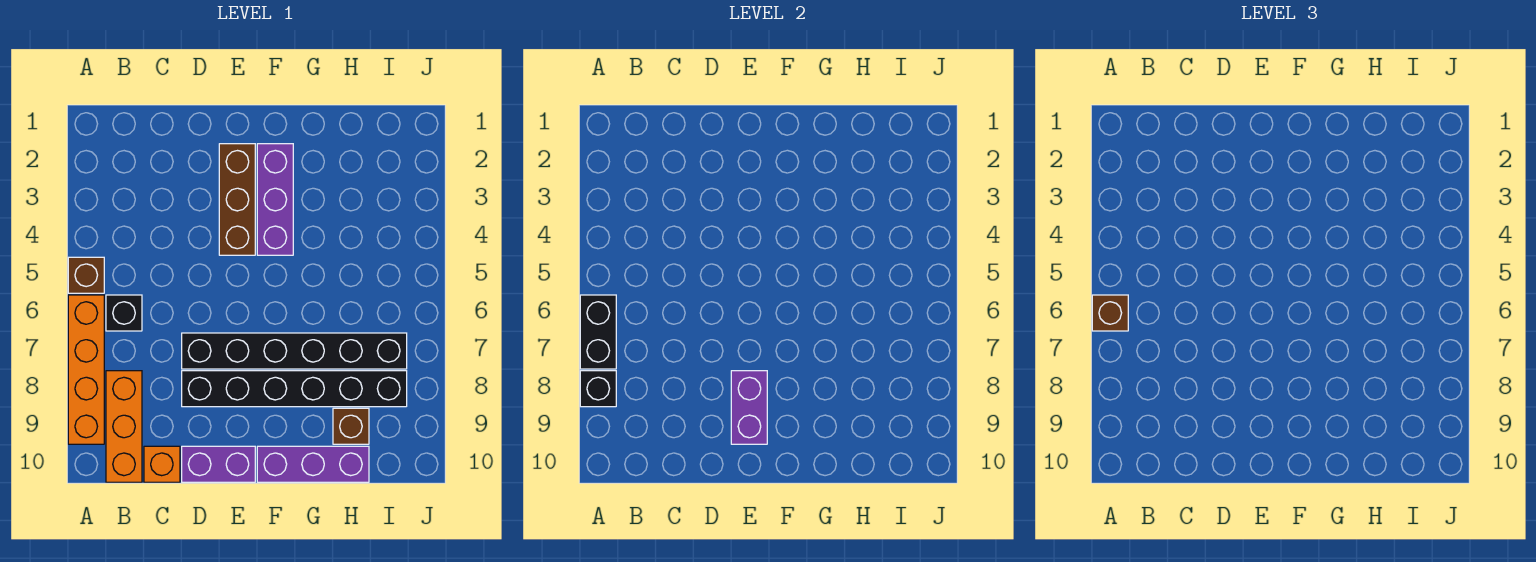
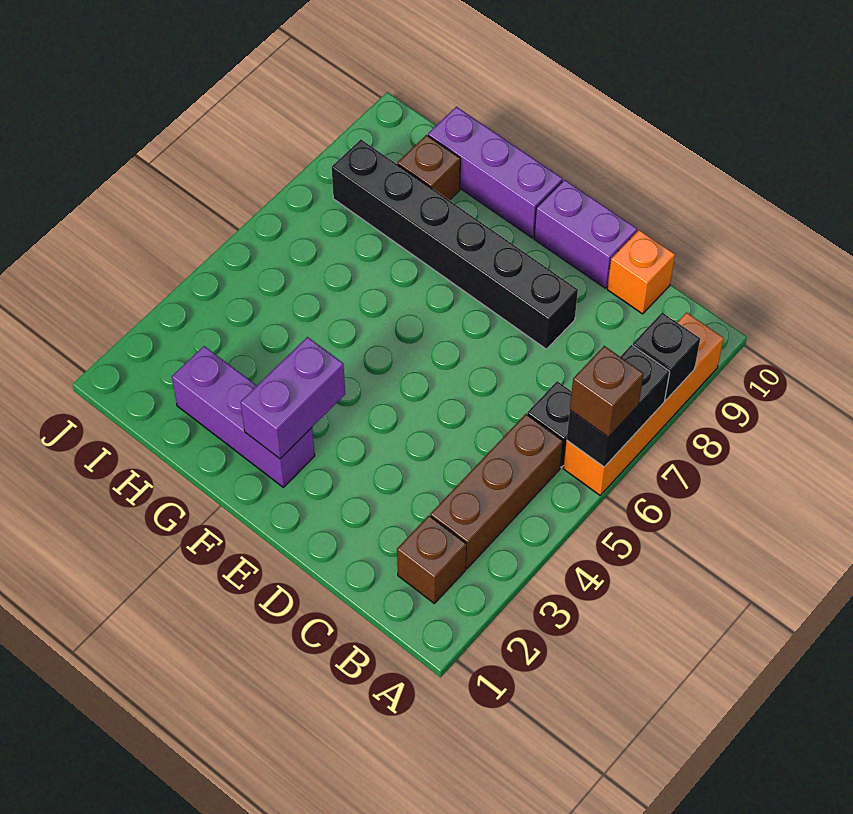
brown 1x1 brick [68,257,104,293] -> brown 1x1 brick moved to [397,516,466,603]
orange 1x3 brick [106,371,142,482] -> none
black 1x6 brick [182,333,407,369] -> none
brown 1x3 brick [219,144,255,255] -> brown 1x3 brick moved to [430,414,563,569]
purple 1x2 brick [731,371,767,444] -> purple 1x2 brick moved to [241,337,345,459]
purple 1x3 brick [257,144,293,255] -> purple 1x3 brick turned to [172,346,315,487]

